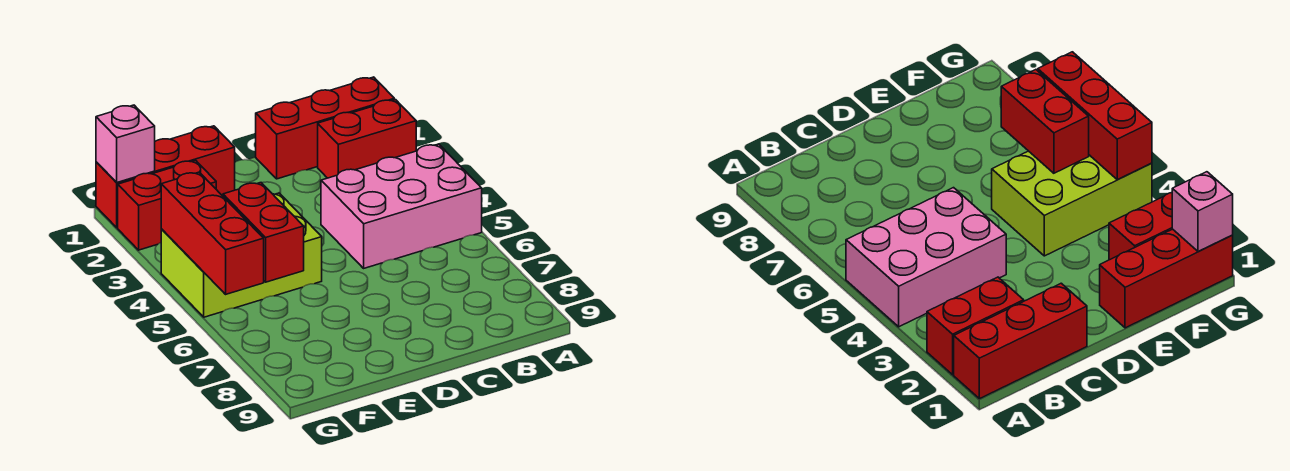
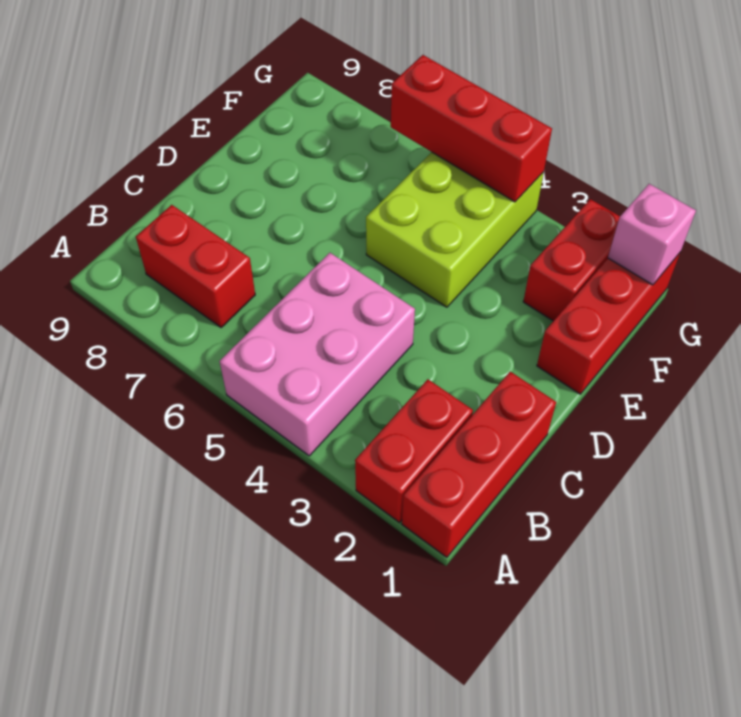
red 1x2 brick [223,183,304,282] -> red 1x2 brick moved to [136,205,255,327]

